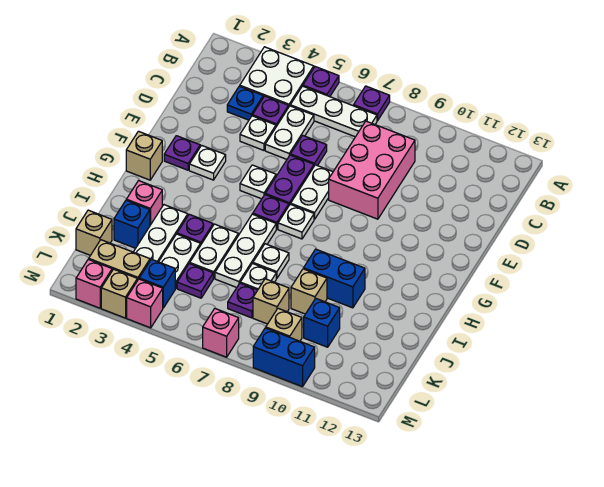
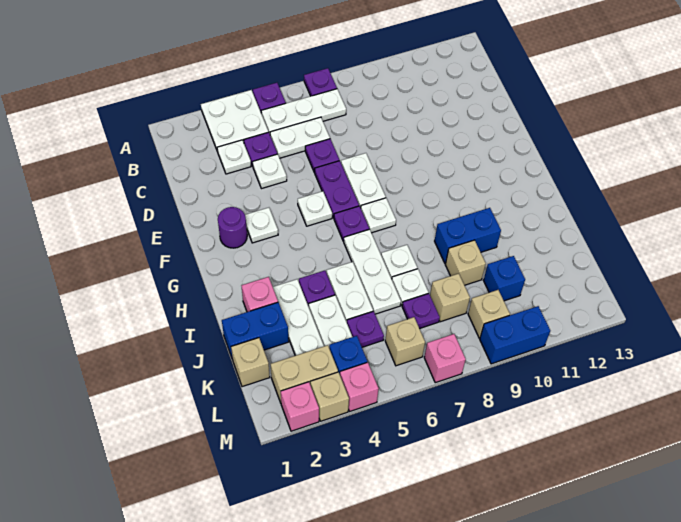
blue 1x1 plate [227,86,263,120] -> white 1x1 plate [217,140,251,174]
white 1x2 plate [265,106,314,159] -> white 1x2 plate turned to [270,117,330,158]
pink 2x3 brick [329,121,415,219] -> none
purple 1x1 plate [164,136,200,170] -> purple 1x1 round brick [218,207,247,248]
tan 1x1 brick [126,131,162,180] -> tan 1x1 brick moved to [385,317,425,366]
blue 1x1 brick [114,200,150,248] -> blue 1x2 brick [222,302,289,359]

